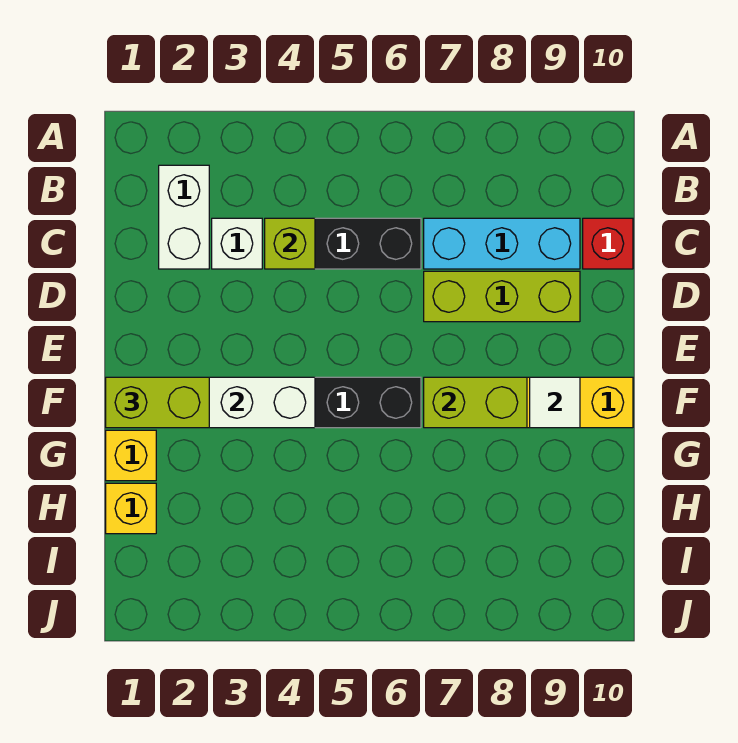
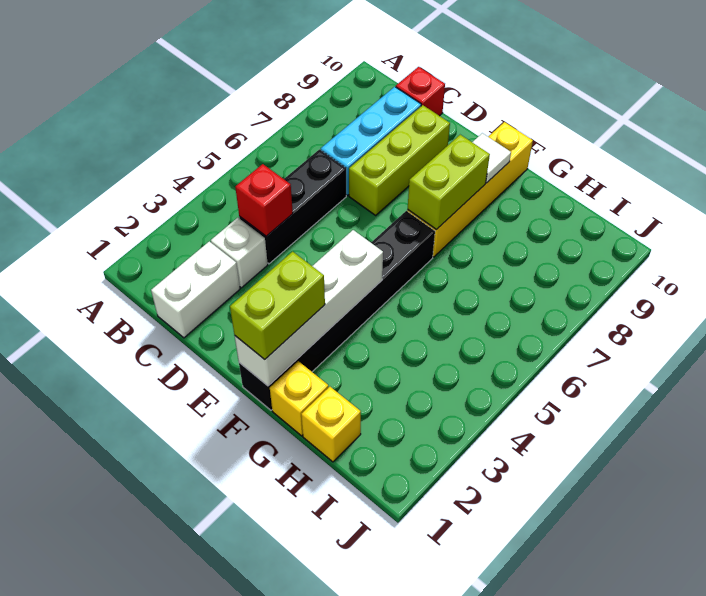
white 1x2 brick [159,165,209,269] -> white 1x2 brick turned to [151,241,240,338]
lime 1x1 brick [265,218,315,269] -> red 1x1 brick [235,164,293,236]

